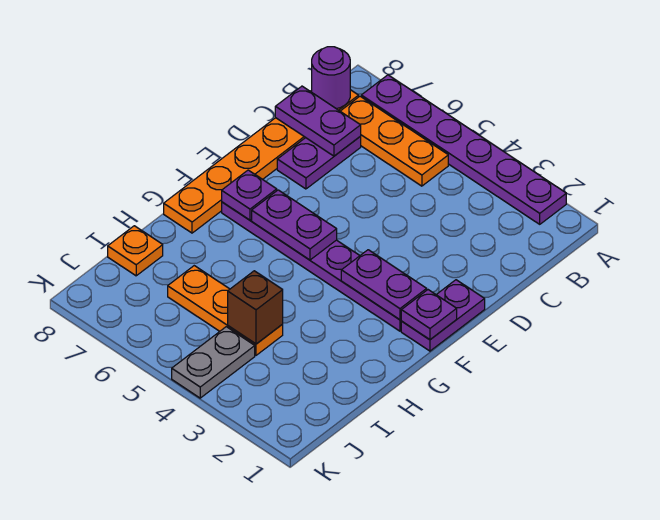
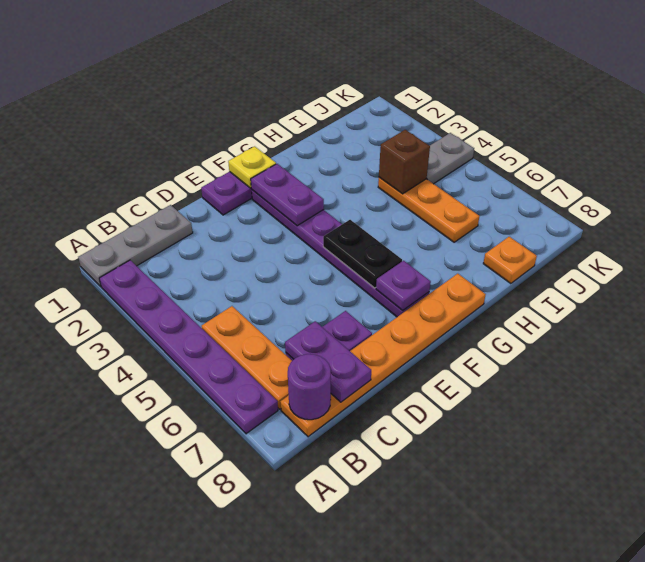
none -> grey 1x3 plate [78,205,193,287]
purple 1x1 plate [401,290,457,340] -> yellow 1x1 plate [228,146,276,188]
purple 1x2 plate [252,190,337,260] -> black 1x2 plate [323,220,402,288]

